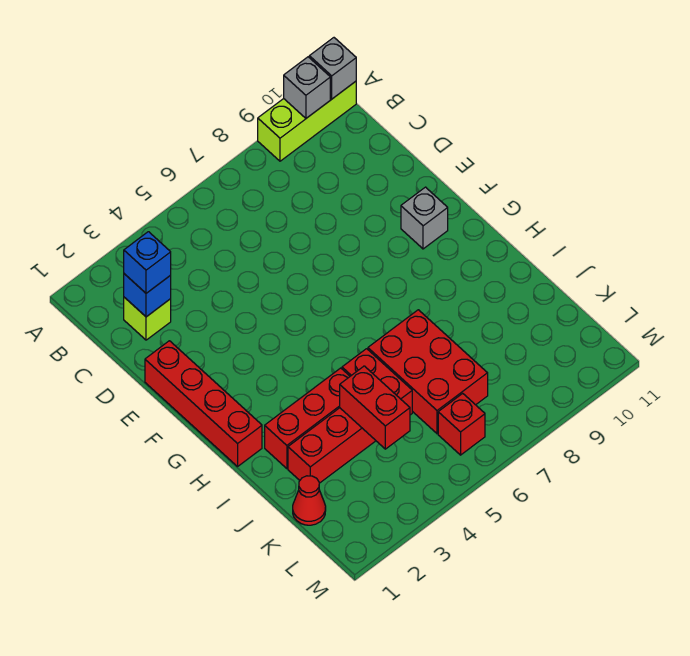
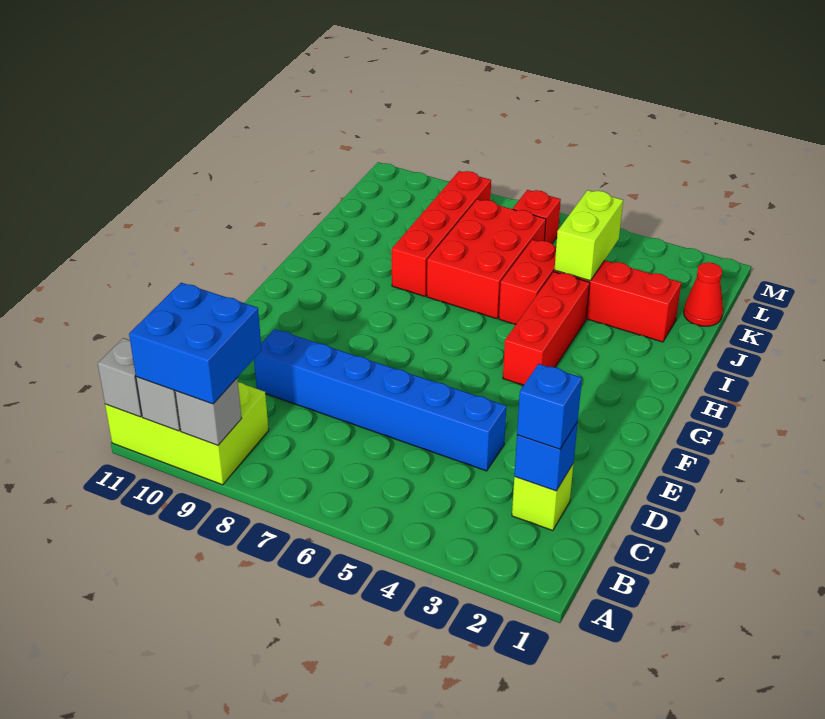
lime 1x3 brick [258,81,356,161] -> lime 2x3 brick [105,382,269,485]
none -> blue 2x2 brick [129,283,262,404]
none -> blue 1x6 brick [254,329,506,471]
red 1x4 brick [145,341,262,466] -> red 1x4 brick moved to [392,171,491,296]
grey 1x1 brick [401,187,448,249] -> grey 1x1 brick moved to [175,378,242,445]
red 1x3 brick [265,368,350,469] -> red 1x3 brick turned to [503,272,590,385]
red 1x2 brick [340,366,410,449] -> lime 1x2 brick [554,190,623,281]

